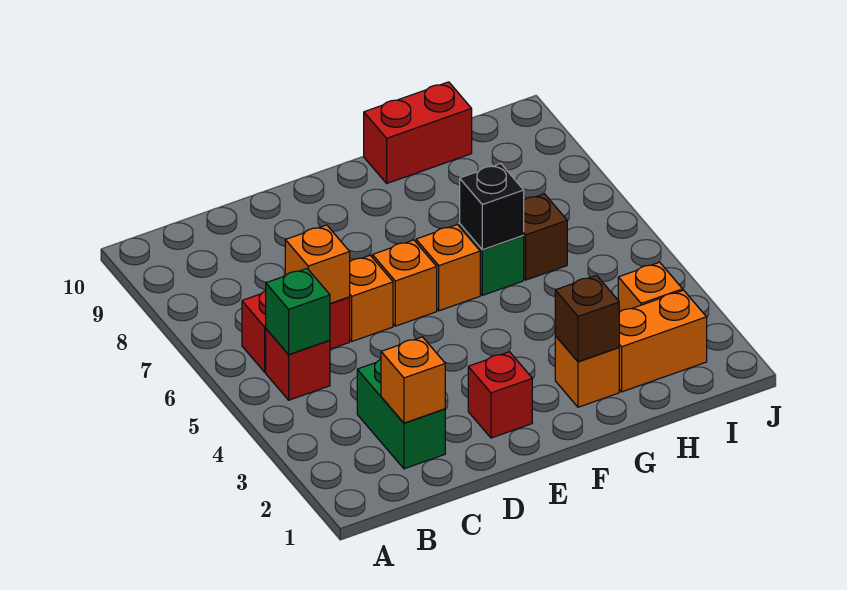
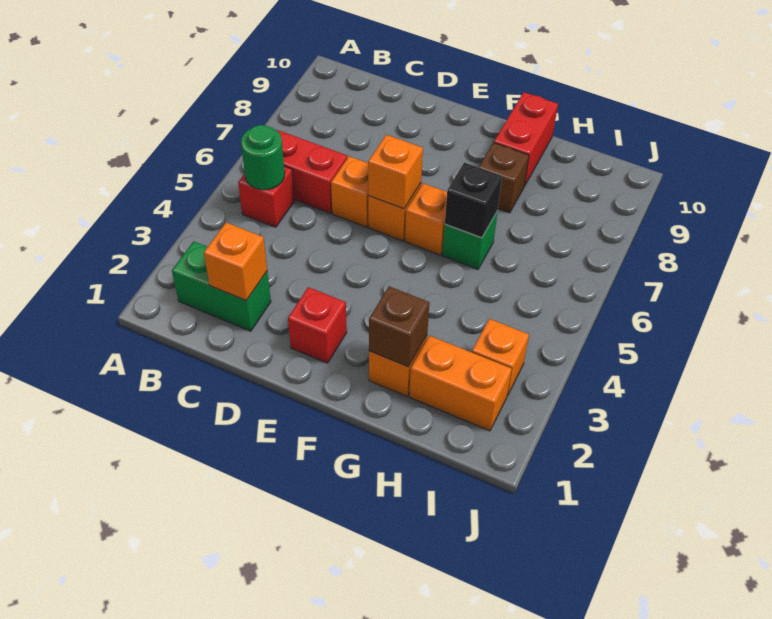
green 1x1 brick [266,269,330,355] -> green 1x1 round brick [241,125,285,190]
green 1x2 brick [357,359,445,469] -> green 1x2 brick turned to [172,241,271,331]
orange 1x1 brick [285,225,350,304] -> orange 1x1 brick moved to [368,135,423,209]
red 1x2 brick [364,82,472,183] -> red 1x2 brick turned to [494,92,558,186]
brown 1x1 brick [524,194,567,280] -> brown 1x1 brick moved to [479,143,529,213]

